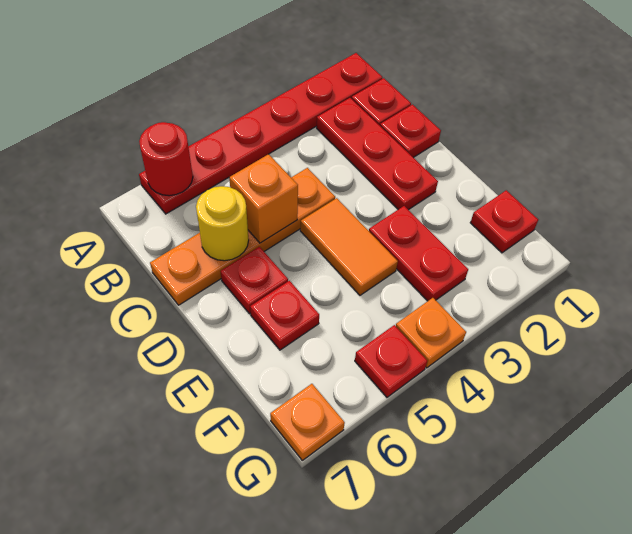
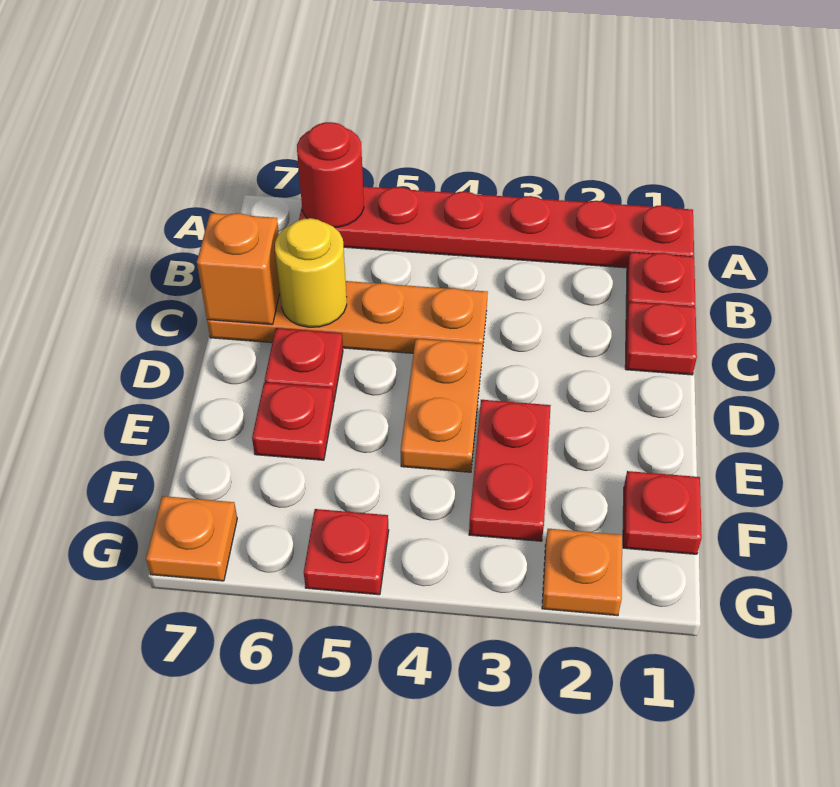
red 1x3 plate [317,98,438,210] -> none
orange 1x1 brick [229,154,298,243] -> orange 1x1 brick moved to [197,213,280,325]
orange 1x2 tile [300,198,398,295] -> orange 1x2 plate [401,339,483,472]
orange 1x1 plate [396,298,466,368] -> orange 1x1 plate moved to [542,529,622,616]

